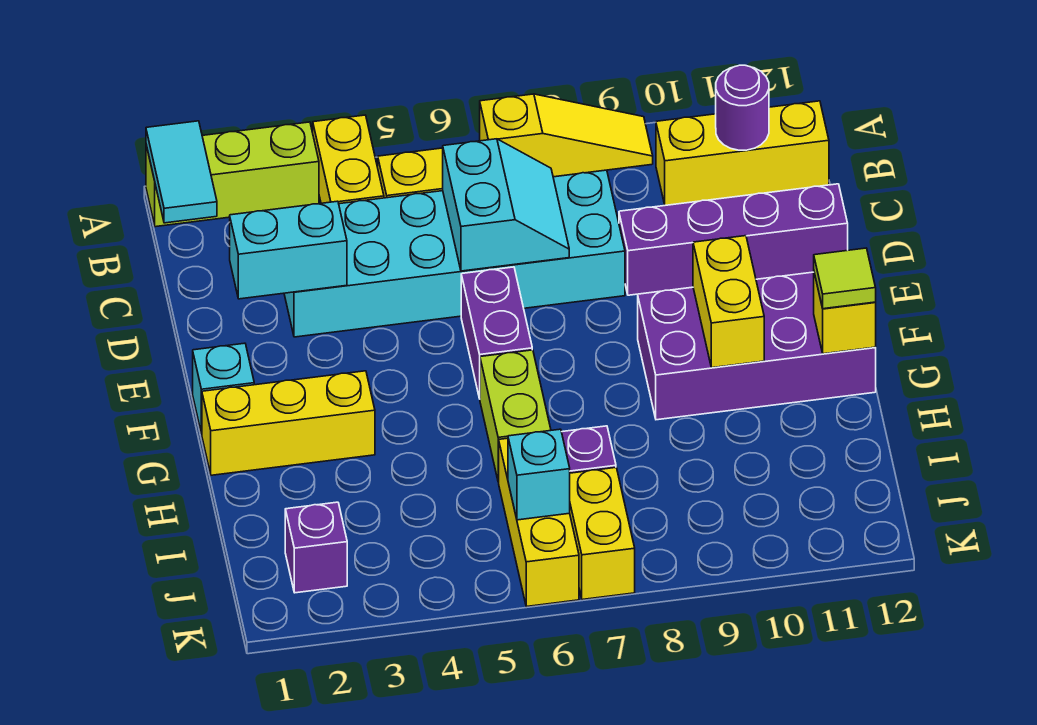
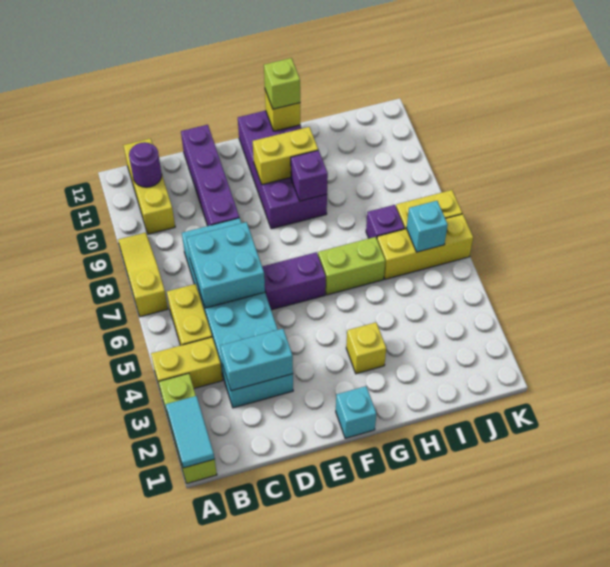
cyan 1x2 tile [146,121,217,223] -> cyan 1x2 tile turned to [166,396,215,468]
cyan 2x2 slope [443,139,569,271] -> cyan 2x2 brick [187,222,265,308]
cyan 1x2 brick [230,201,347,299] -> cyan 1x2 brick turned to [220,329,293,391]
yellow 1x3 brick [202,371,375,475] -> yellow 1x1 brick [346,322,386,374]
lime 1x1 tile [814,248,876,309] -> lime 1x1 brick [264,58,300,109]
purple 1x1 brick [285,502,347,593] -> purple 1x1 brick moved to [291,150,328,201]

